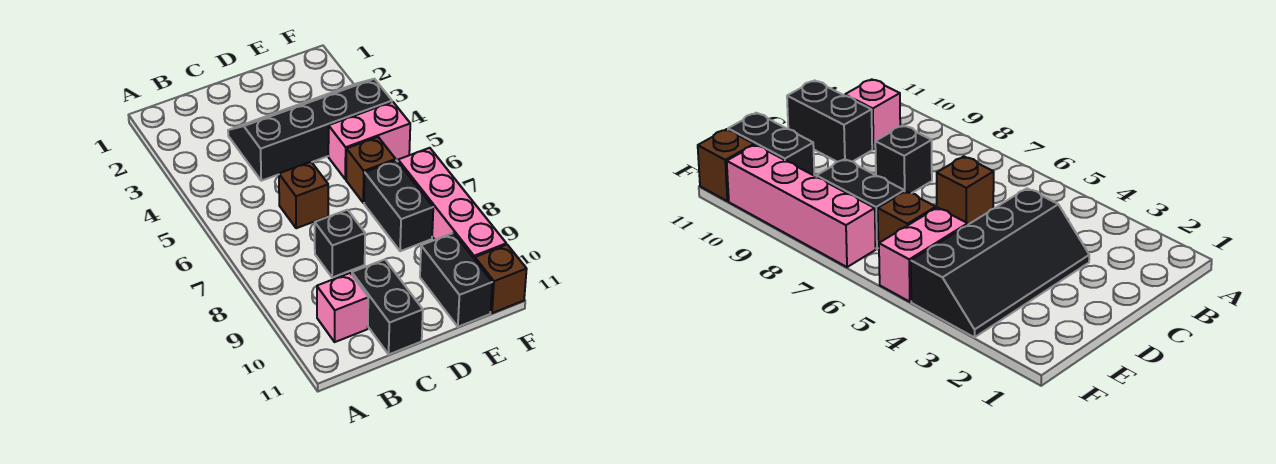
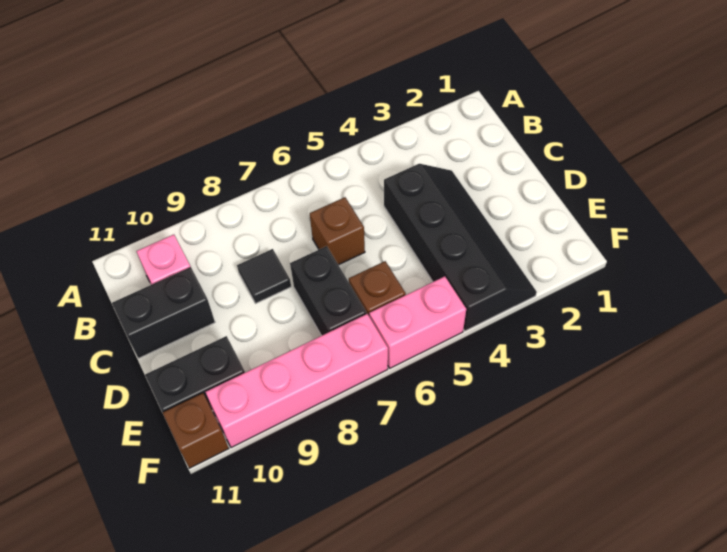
black 1x1 brick [315,210,365,278] -> black 1x1 tile [237,249,291,304]
pink 1x2 brick [328,102,410,179] -> pink 1x2 brick turned to [369,276,466,368]
black 1x2 brick [364,160,433,251] -> black 1x2 brick turned to [290,246,367,336]

